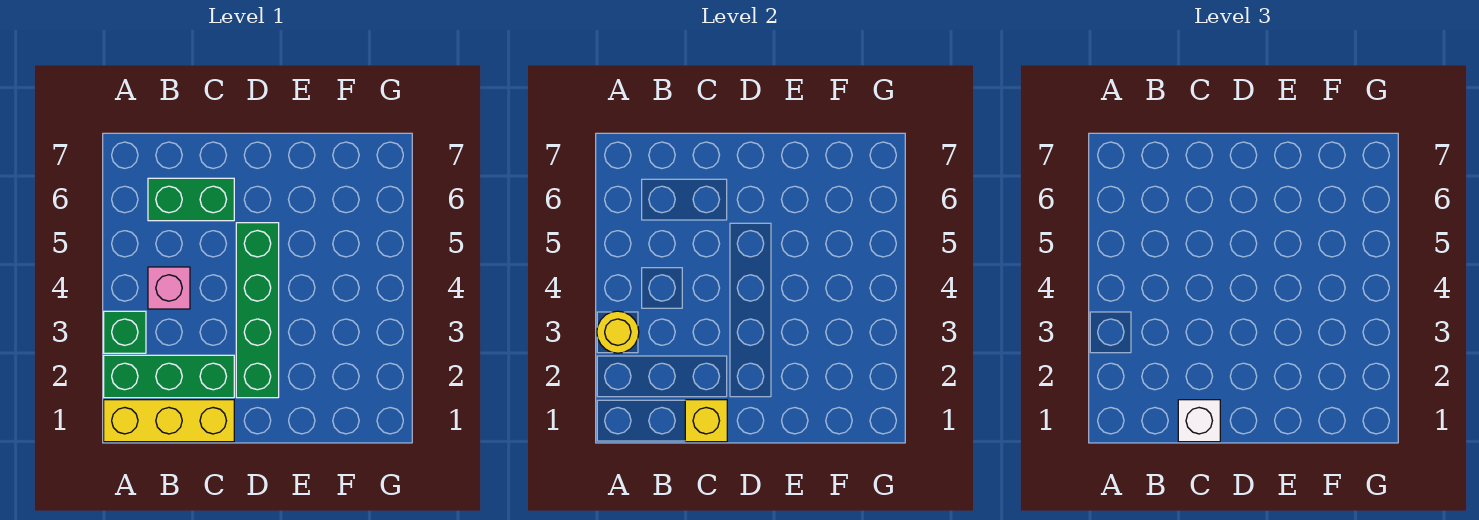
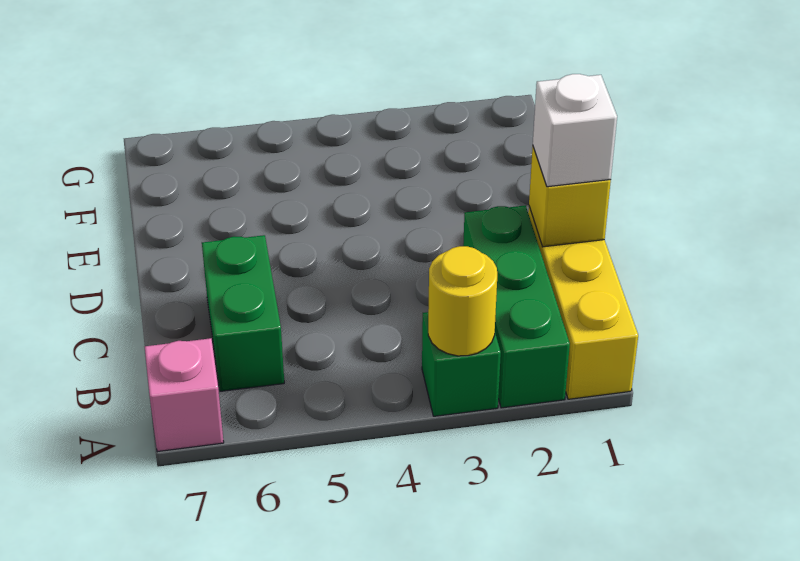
pink 1x1 brick [148,267,190,309] -> pink 1x1 brick moved to [144,338,224,452]
green 1x4 brick [236,223,279,398] -> none

